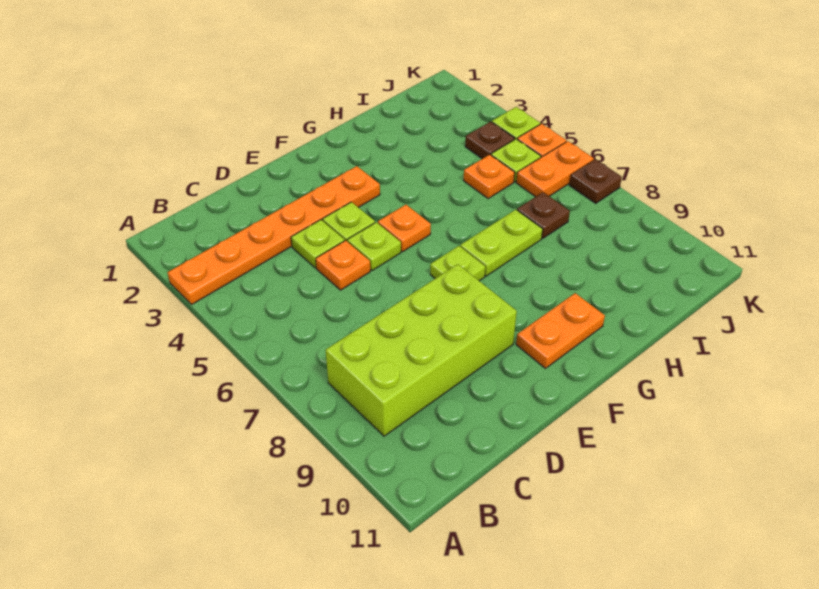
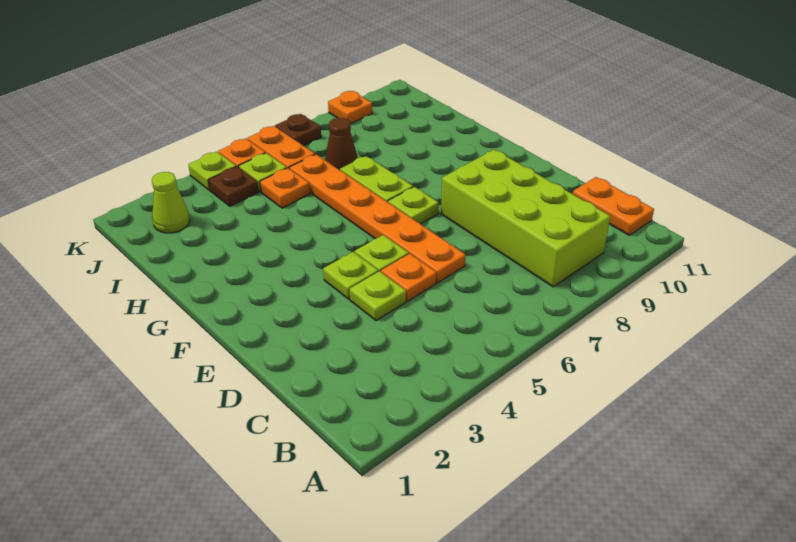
orange 1x6 plate [167,166,380,305] -> orange 1x6 plate moved to [289,154,465,283]
orange 1x1 plate [378,205,431,252] -> orange 1x1 plate moved to [328,91,372,123]
orange 1x2 plate [516,293,605,368] -> orange 1x2 plate moved to [573,177,654,235]
brown 1x1 plate [517,192,570,239] -> brown 1x1 cone [325,118,358,170]
none -> lime 1x1 cone [152,172,190,233]

